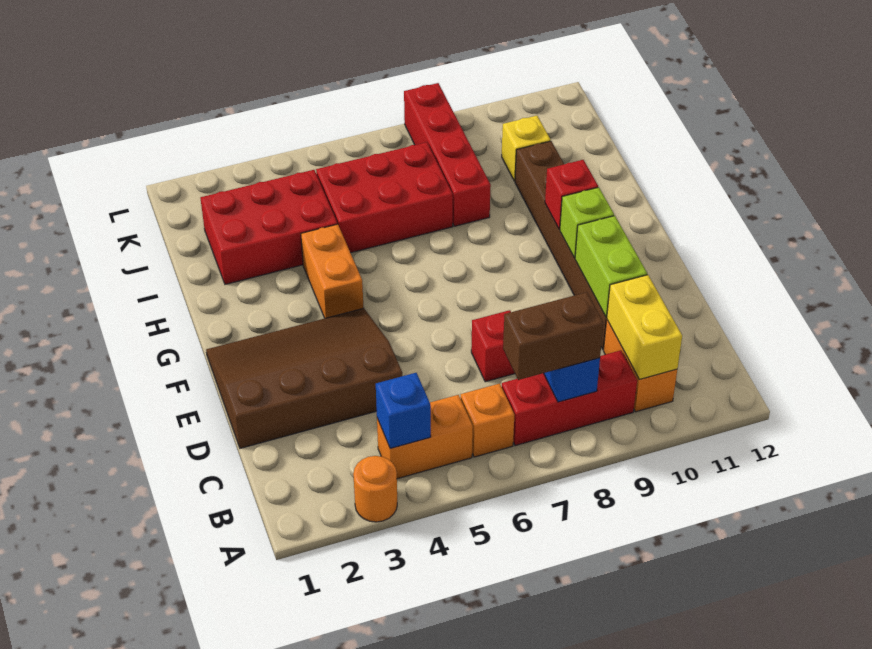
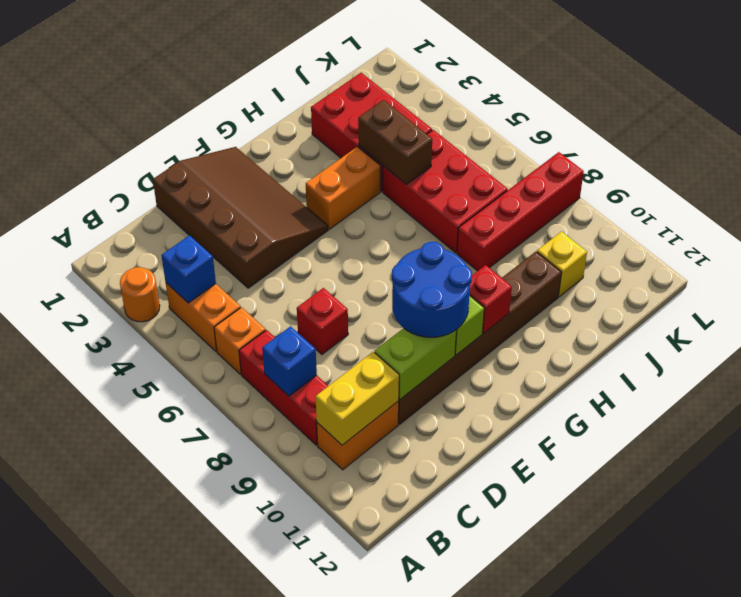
brown 1x2 brick [503,292,603,380] -> brown 1x2 brick moved to [358,100,432,184]
none -> blue 2x2 round brick [392,242,472,337]

